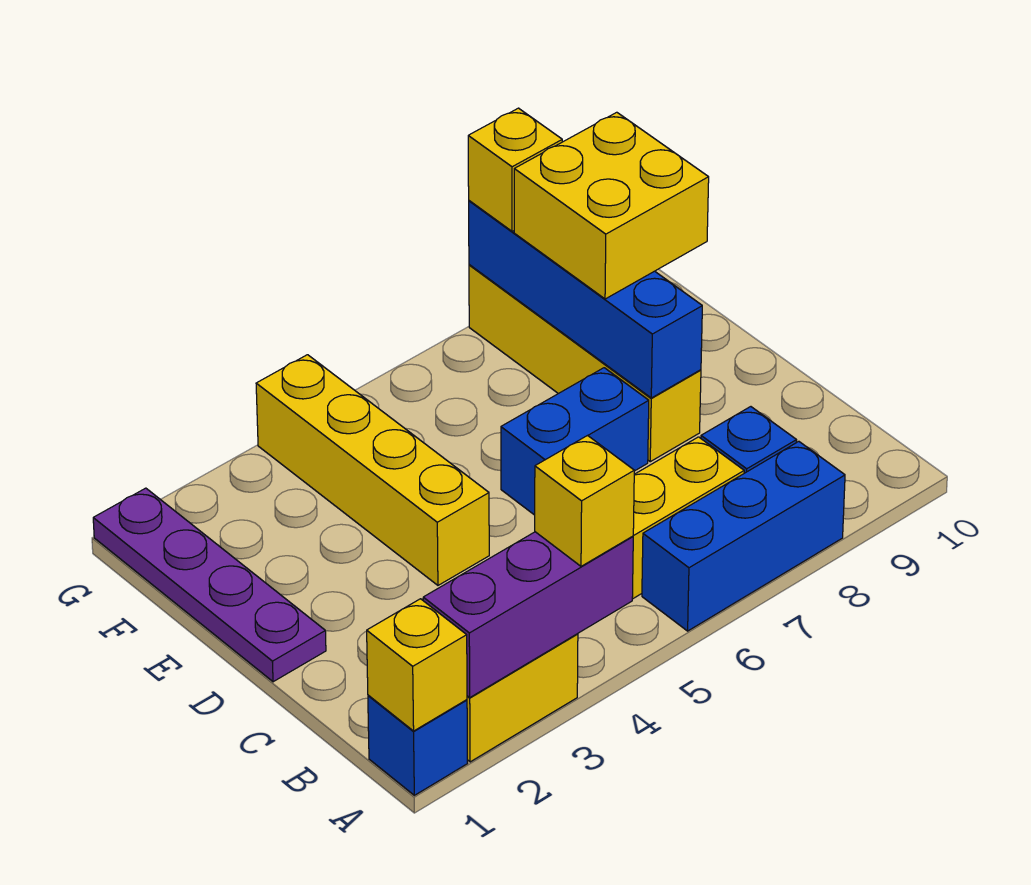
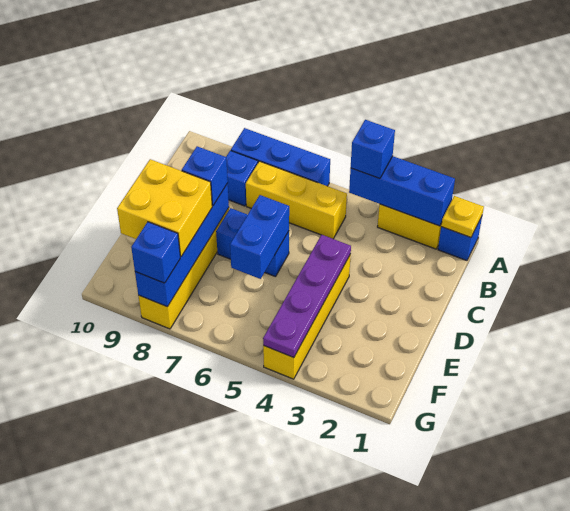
yellow 1x1 brick [367,599,467,731] -> yellow 1x1 plate [441,196,484,237]
purple 1x3 brick [423,532,633,697] -> blue 1x3 brick [349,156,455,226]
yellow 1x1 brick [535,436,634,566] -> blue 1x1 brick [351,120,395,178]
purple 1x4 plate [93,488,326,682] -> purple 1x4 plate moved to [263,235,351,358]
none -> blue 1x2 brick [230,195,289,279]
none -> blue 1x1 brick [182,146,228,206]
yellow 1x1 brick [468,108,562,231] -> blue 1x1 brick [131,222,180,283]

